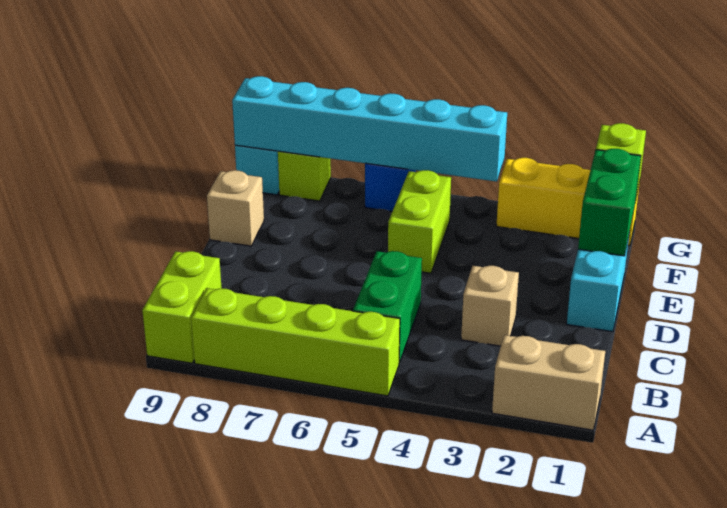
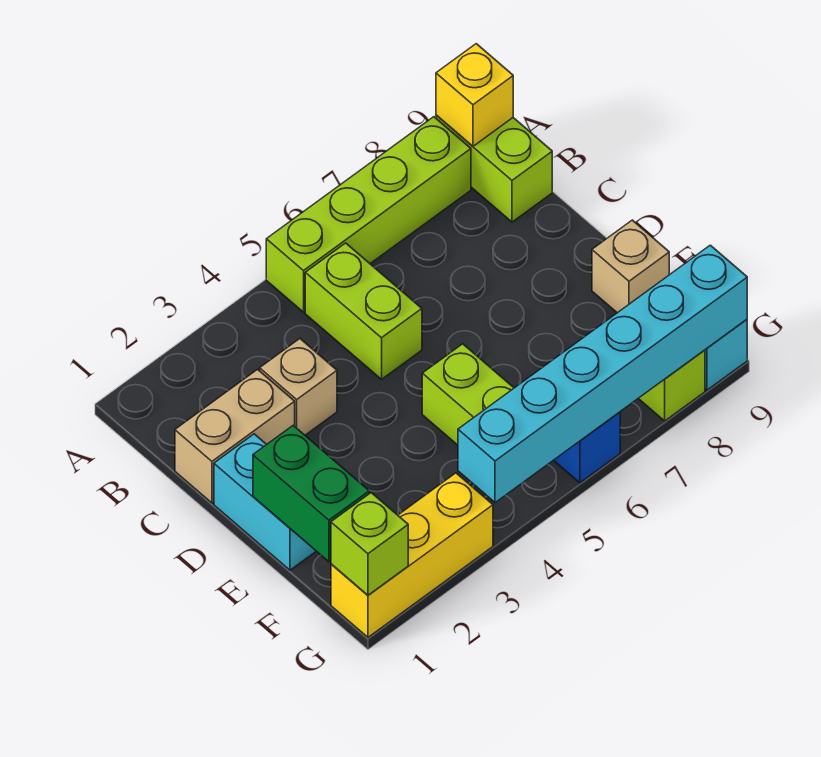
tan 1x2 brick [492,335,605,430] -> tan 1x2 brick moved to [175,369,295,503]
none -> yellow 1x1 brick [436,44,513,146]
green 1x2 brick [353,251,422,363] -> lime 1x2 brick [305,243,422,379]

